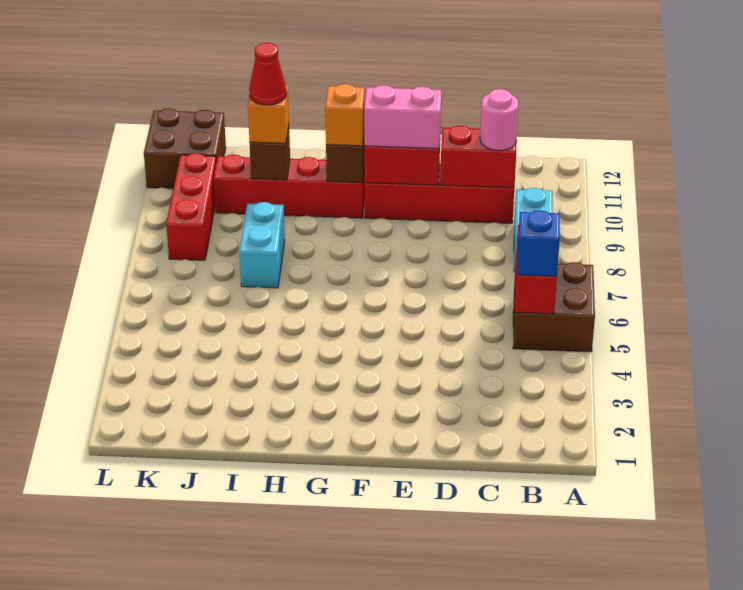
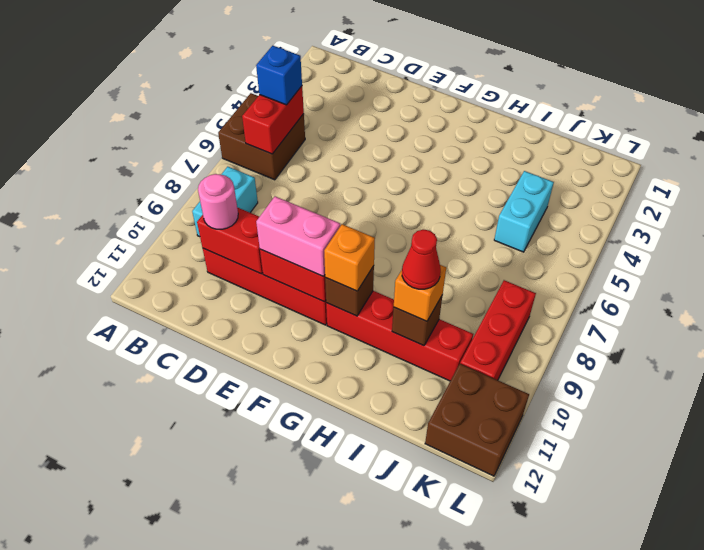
cyan 1x2 brick [239,202,285,288] -> cyan 1x2 brick moved to [494,171,554,252]

